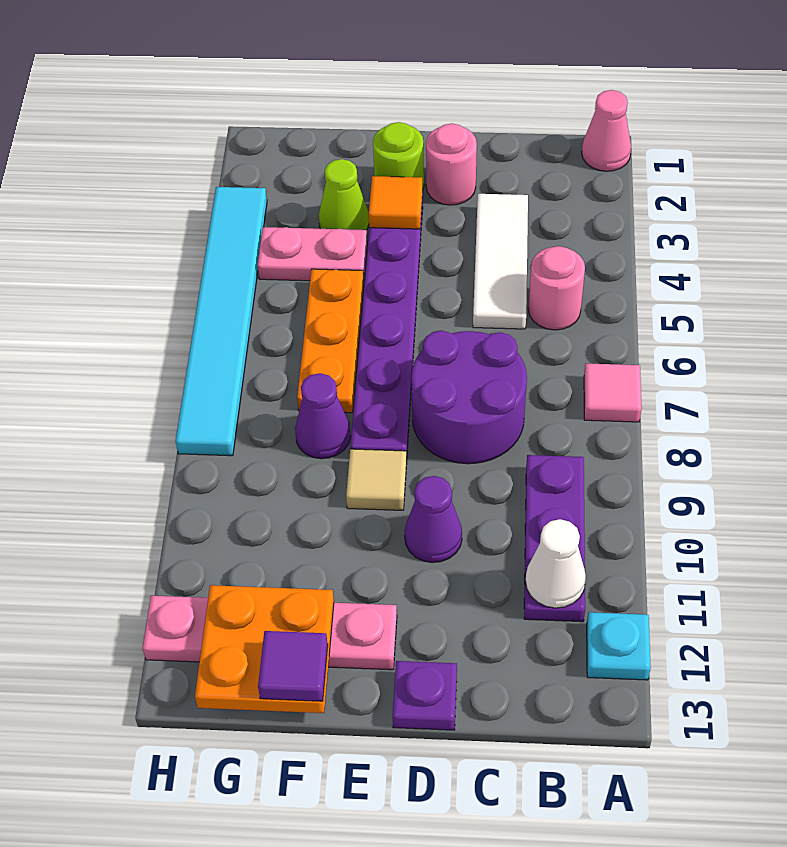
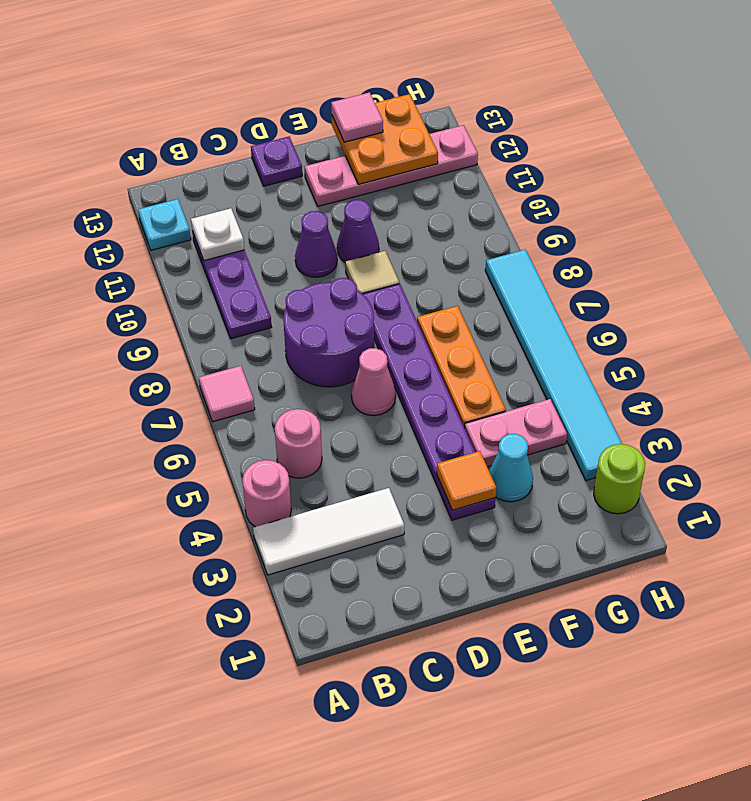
pink 1x1 cone [582,90,631,171] -> pink 1x1 cone moved to [351,348,396,416]
white 1x1 cone [526,519,586,608] -> white 1x1 plate [191,208,244,261]
white 1x3 tile [473,194,528,329] -> white 1x3 tile turned to [253,488,404,575]
pink 1x1 round brick [426,123,477,205] -> pink 1x1 round brick moved to [242,460,291,527]
lime 1x1 round brick [373,122,424,188] -> lime 1x1 round brick moved to [594,444,645,514]
lime 1x1 cone [319,159,369,230] -> cyan 1x1 cone [489,434,533,502]
purple 1x1 cone [295,373,351,459] -> purple 1x1 cone moved to [337,200,379,262]
purple 1x1 tile [258,631,328,701] -> pink 1x1 tile [331,92,383,142]

